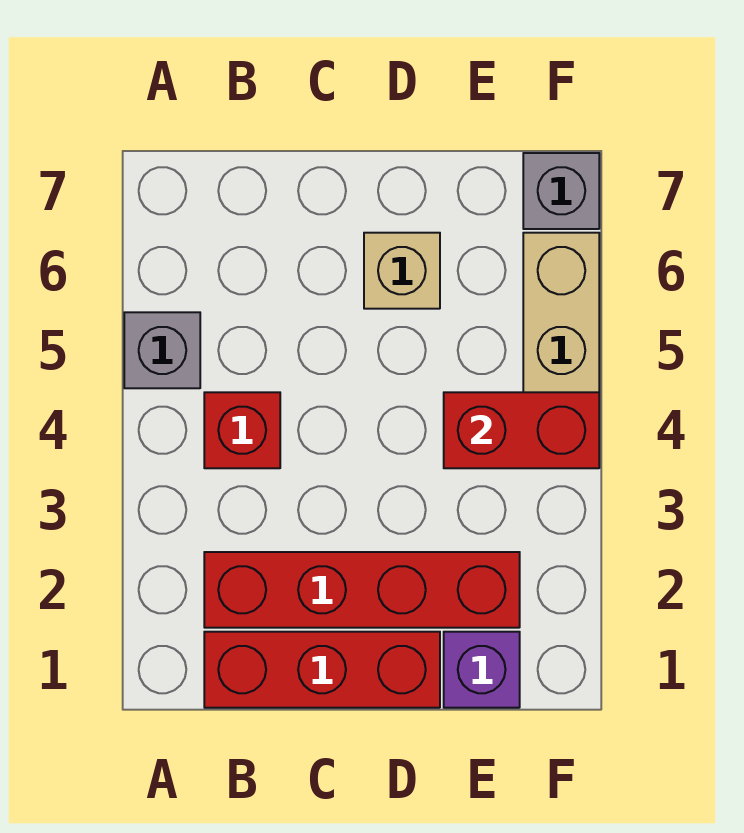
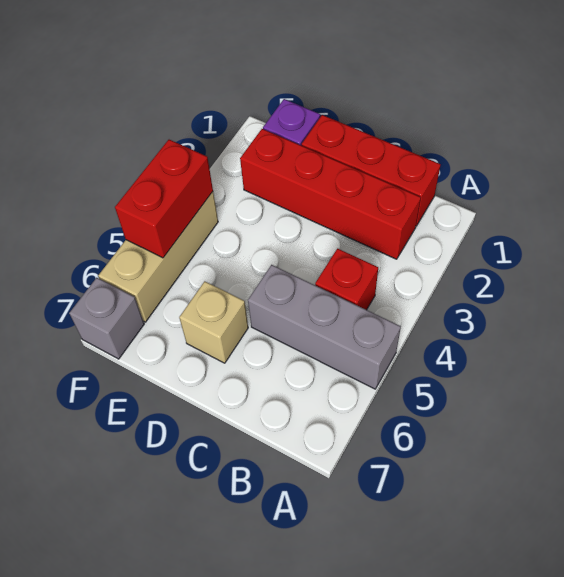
grey 1x1 brick [124,312,200,388] -> grey 1x3 brick [248,265,401,389]
red 1x2 brick [444,392,599,468] -> red 1x2 brick turned to [115,140,213,258]

